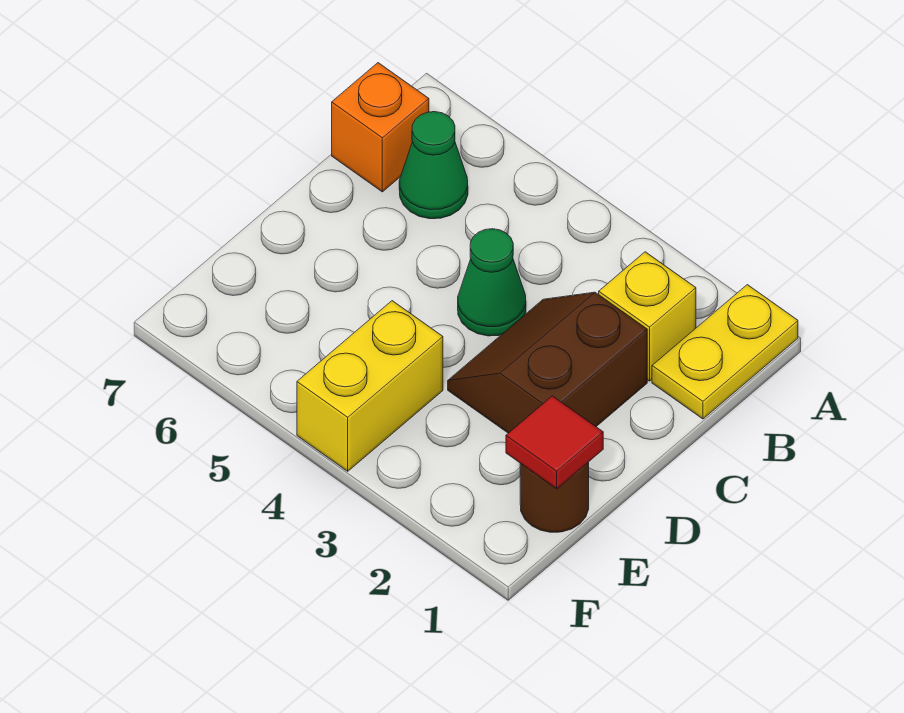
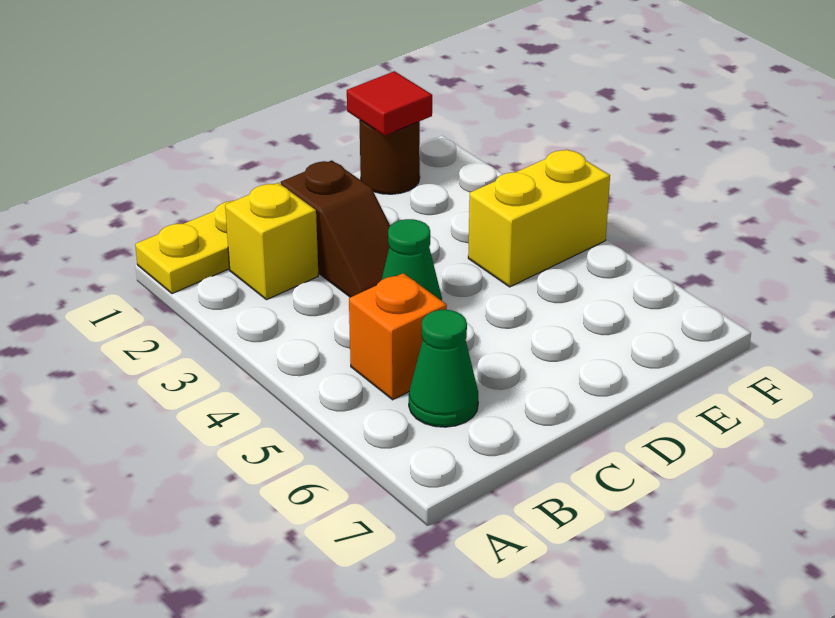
orange 1x1 brick [332,63,429,192] -> orange 1x1 brick moved to [349,273,447,400]
brown 2x2 slope [448,292,647,433] -> brown 1x2 slope [281,160,390,297]

